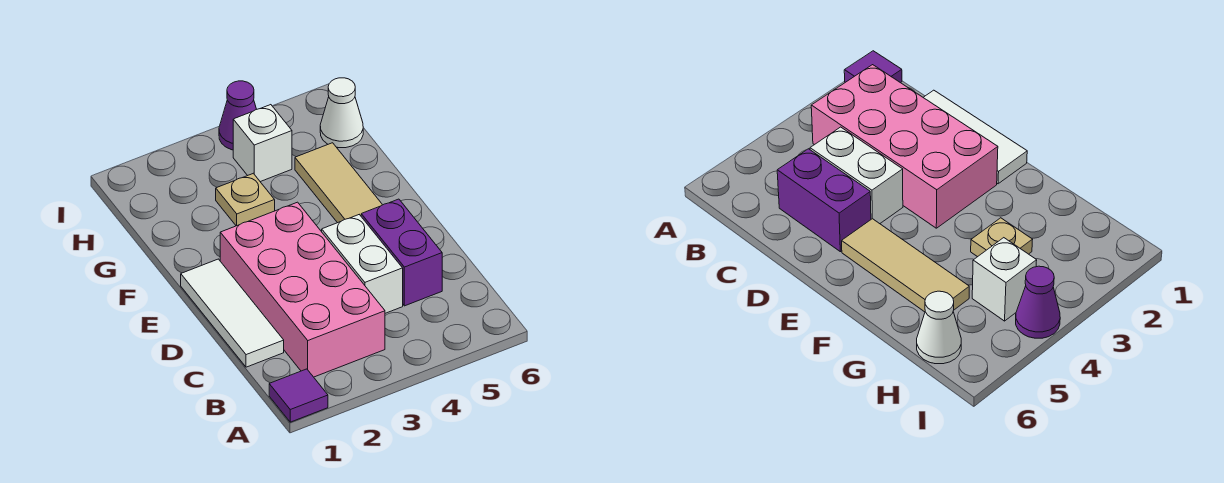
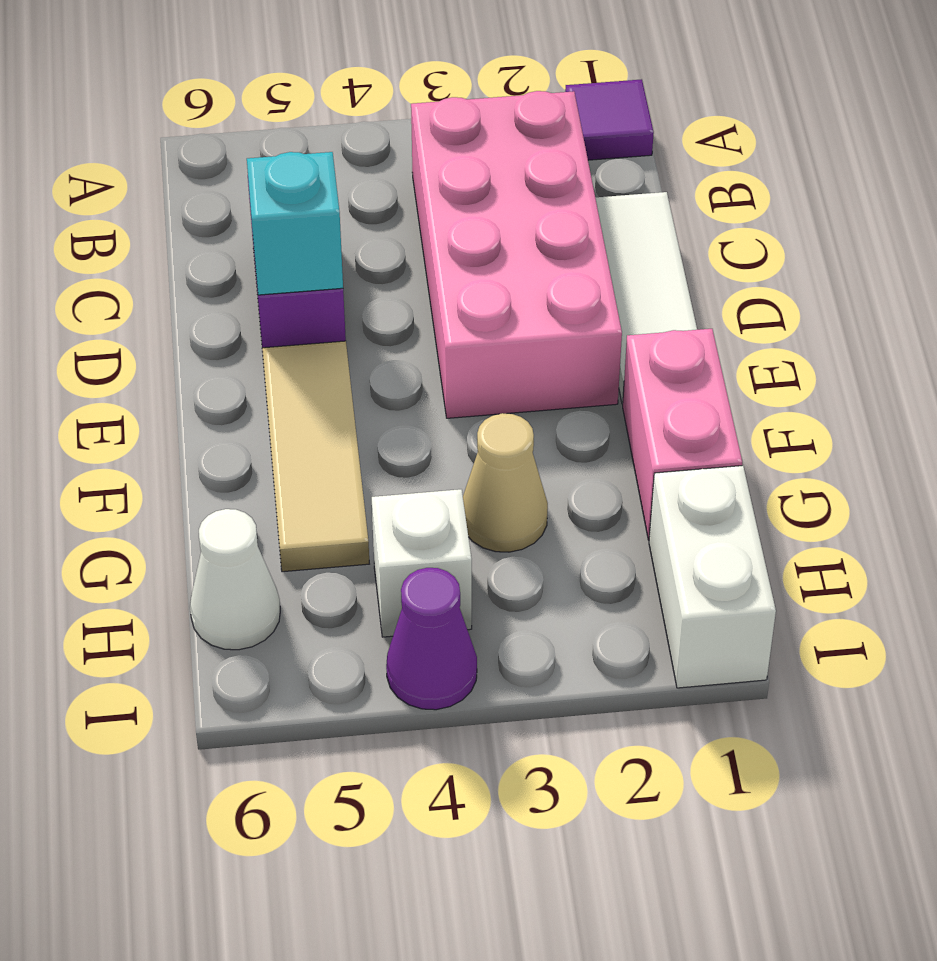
white 1x2 brick [322,215,403,313] -> white 1x2 brick moved to [649,466,776,688]
none -> cyan 1x1 brick [247,152,343,295]
none -> pink 1x2 brick [623,329,742,540]
tan 1x1 plate [216,173,275,226] -> tan 1x1 cone [463,413,548,552]

